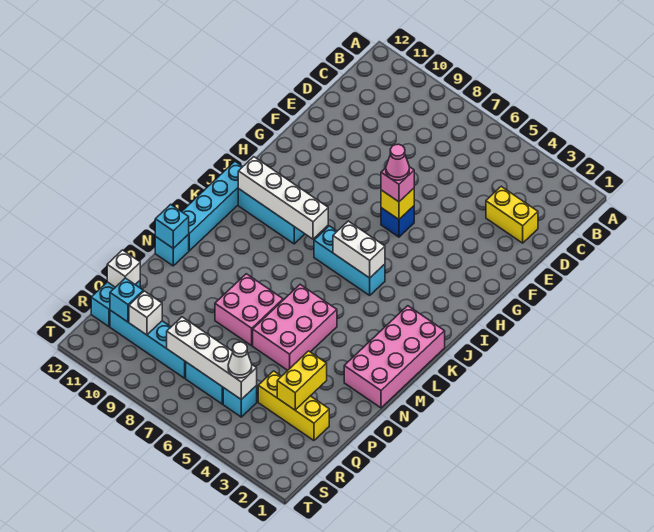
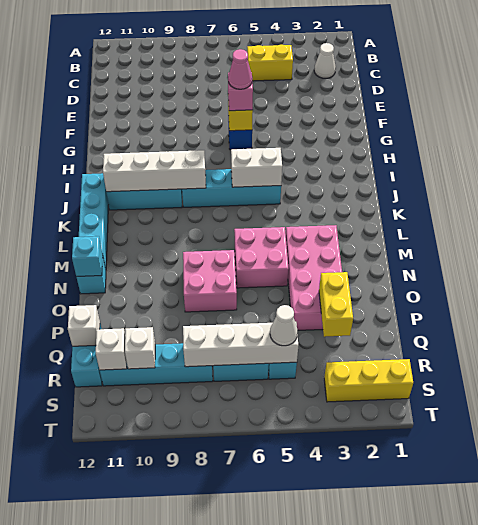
none -> white 1x1 cone [314,43,336,78]
yellow 1x2 brick [486,186,538,243] -> yellow 1x2 brick moved to [247,45,293,81]
cyan 1x3 brick [314,226,385,295] -> cyan 1x4 brick [182,169,281,207]
pink 2x4 brick [344,306,445,408] -> pink 2x4 brick moved to [286,225,342,330]
pink 2x3 brick [253,285,337,370] -> pink 2x2 brick [234,227,289,288]
yellow 1x3 brick [258,371,329,440] -> yellow 1x3 brick moved to [324,359,413,402]
cyan 1x1 brick [110,278,143,322] -> white 1x1 brick [96,328,127,370]

